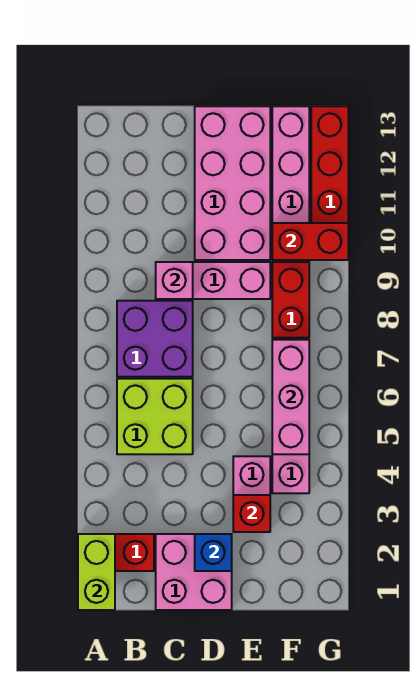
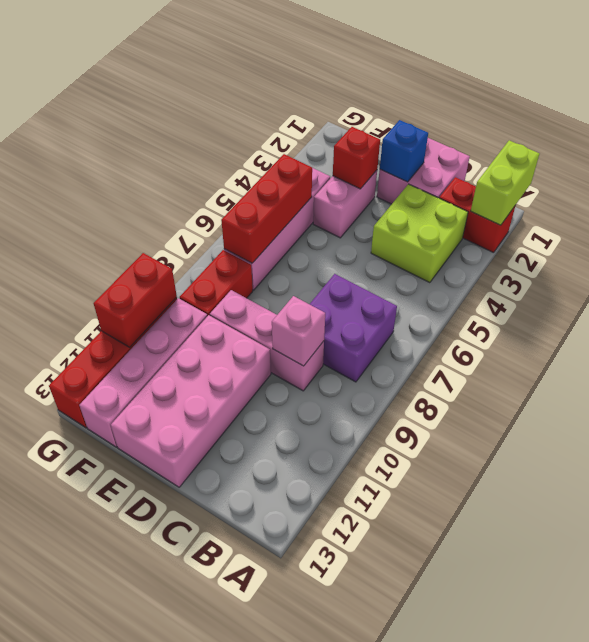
lime 2x2 brick [117,379,193,454] -> lime 2x2 brick moved to [371,184,468,283]
pink 1x3 brick [272,340,309,454] -> red 1x3 brick [221,154,312,263]
red 1x2 brick [272,223,348,260] -> red 1x2 brick turned to [94,253,177,347]

